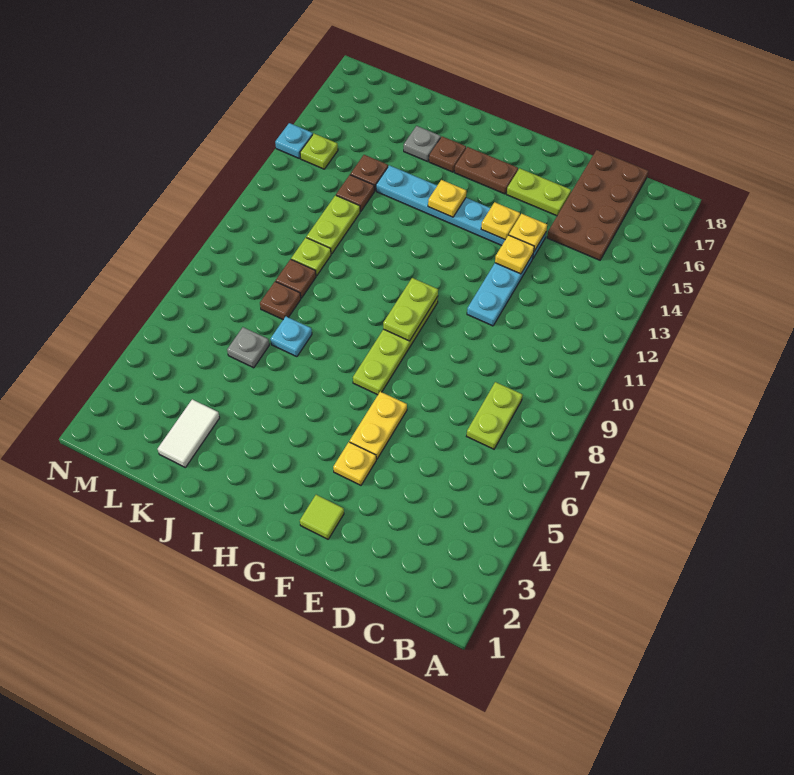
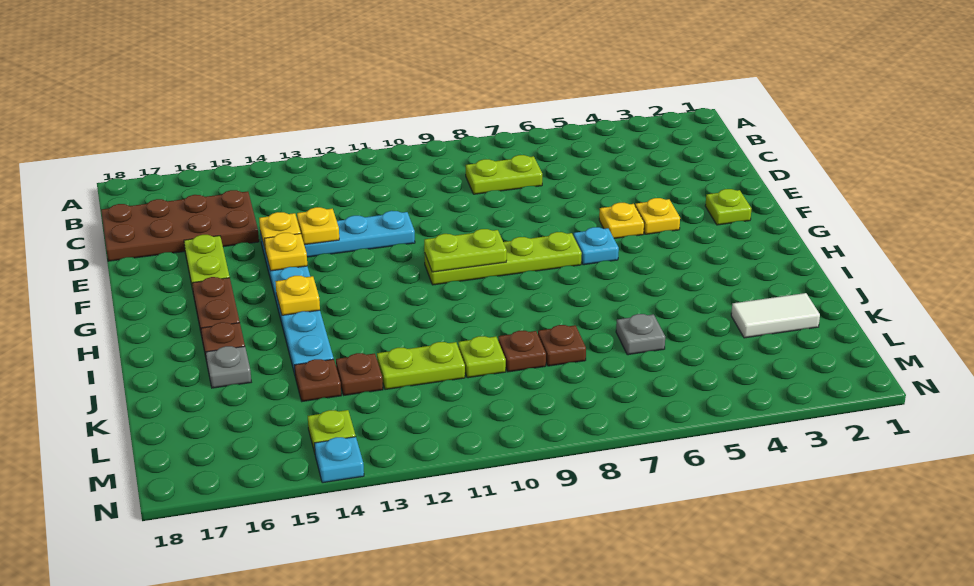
lime 1x1 tile [300,495,344,539] -> lime 1x1 plate [705,189,752,225]
yellow 1x2 plate [349,392,407,459] -> yellow 1x1 plate [599,203,644,239]
cyan 1x1 plate [271,317,312,357] -> cyan 1x1 plate moved to [573,227,619,265]

